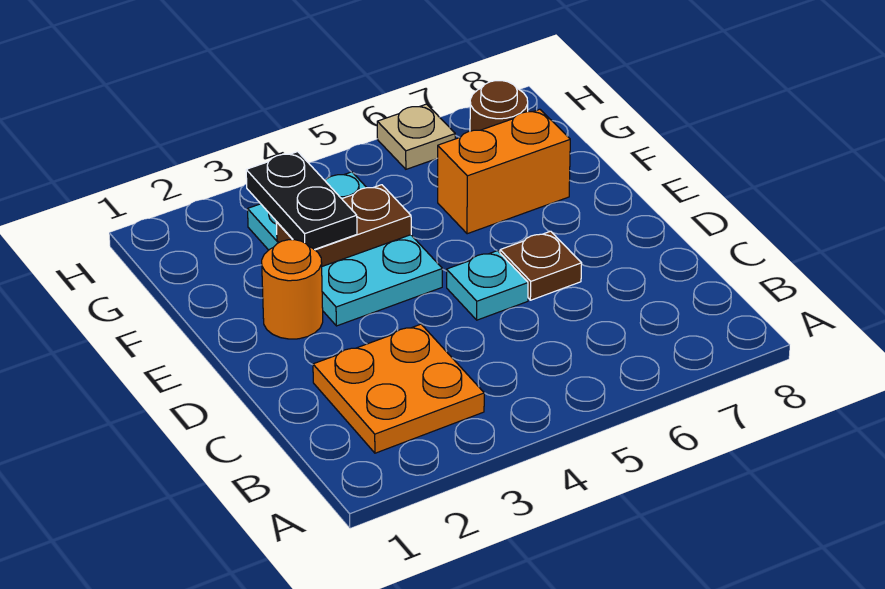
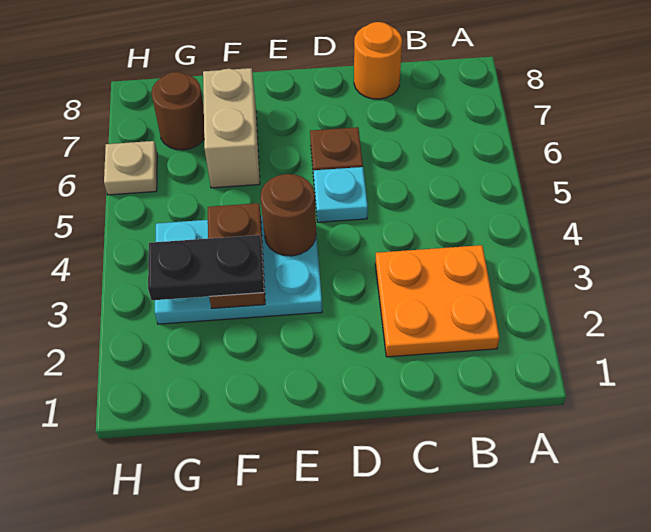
orange 1x1 round brick [262,240,323,339] -> orange 1x1 round brick moved to [354,22,402,99]
none -> brown 1x1 round brick [260,174,316,256]
orange 1x2 brick [438,109,570,234] -> tan 1x2 brick [203,68,260,188]

